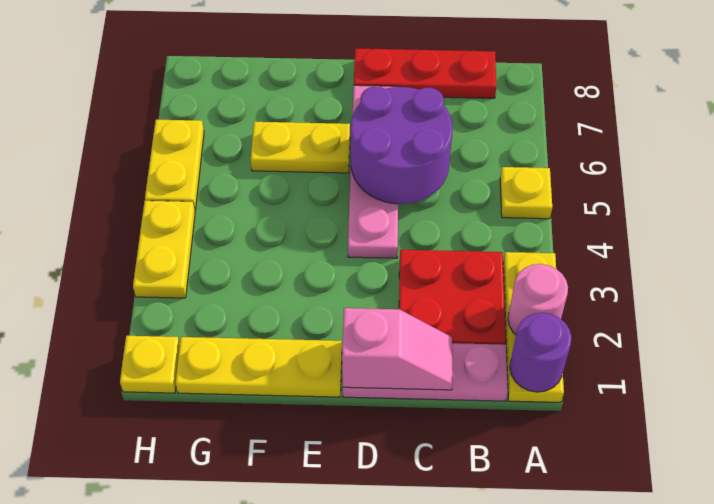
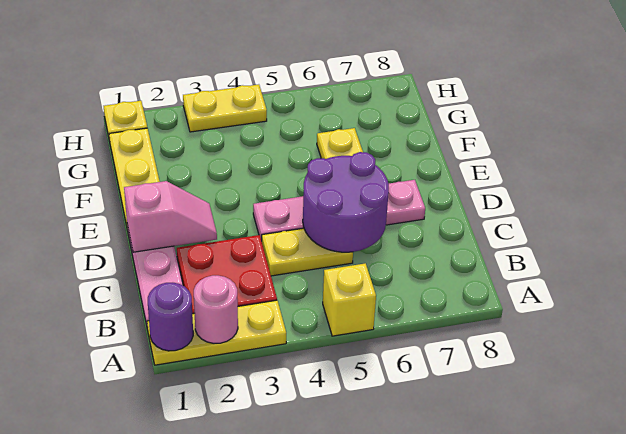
yellow 1x1 plate [500,167,552,219] -> yellow 1x1 brick [323,263,376,336]
red 1x3 plate [354,49,496,98] -> none
pink 1x2 slope [342,308,453,390] -> pink 1x2 slope turned to [124,181,217,252]
yellow 1x2 plate [145,120,204,210] -> yellow 1x2 plate moved to [262,228,353,276]

